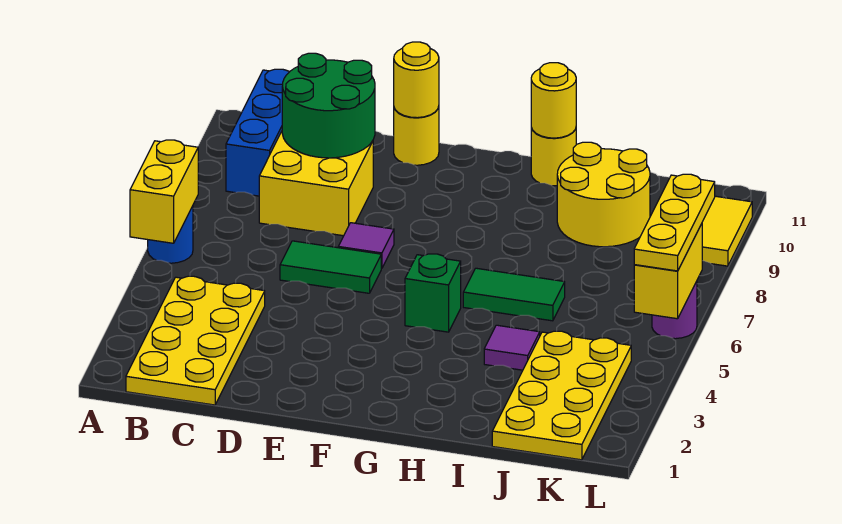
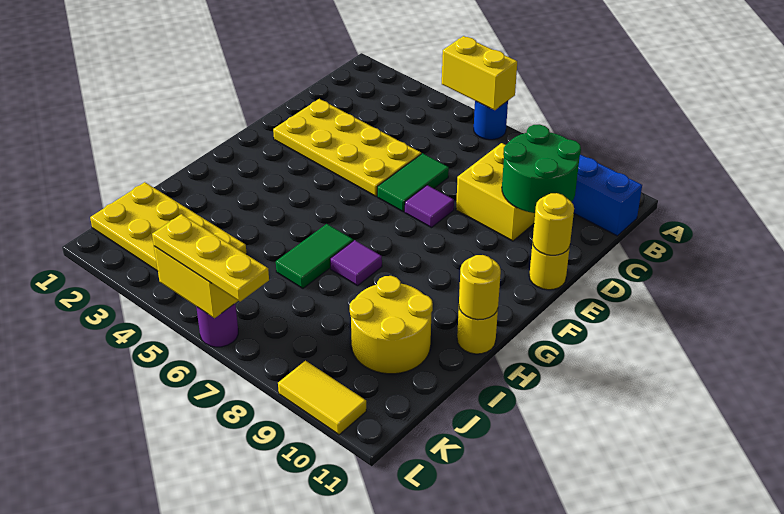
yellow 2x4 plate [126,276,265,405] -> yellow 2x4 plate moved to [273,99,421,196]
green 1x1 brick [405,254,461,332] -> none
purple 1x1 tile [484,325,540,370] -> purple 1x1 tile moved to [330,240,382,286]

